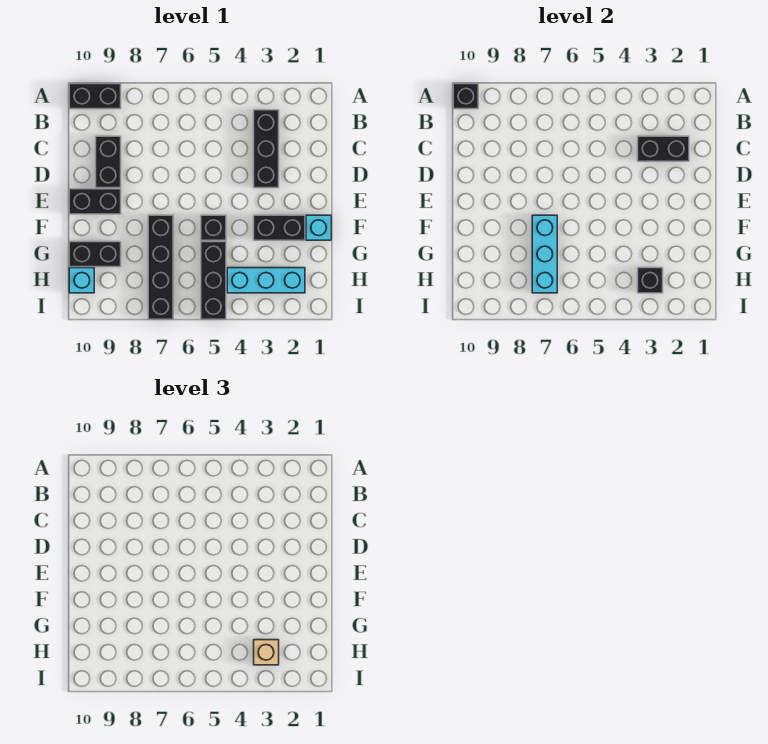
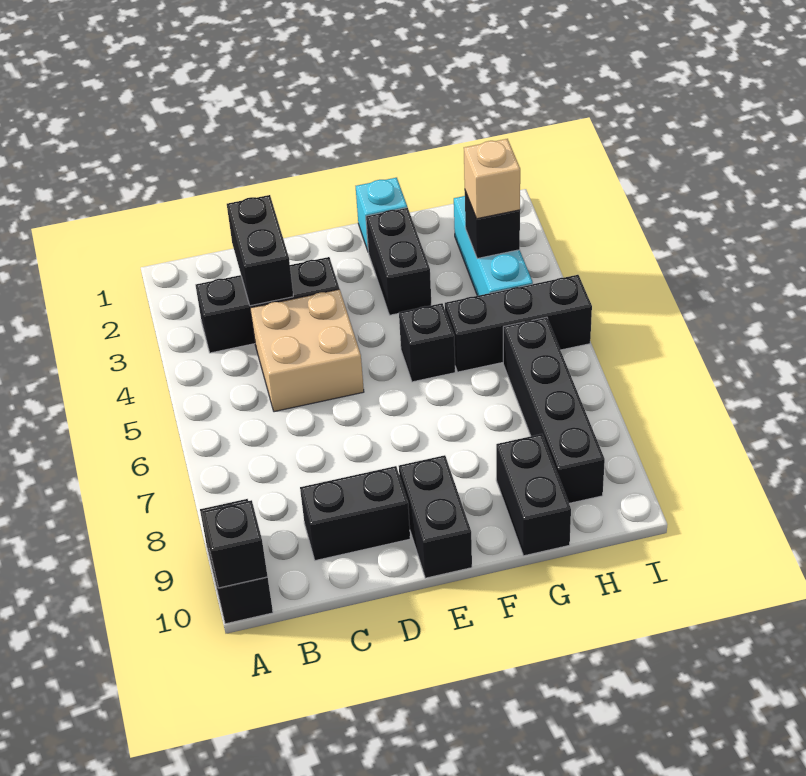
none -> tan 2x2 brick [250,289,364,412]
black 1x4 brick [148,215,173,319] -> black 1x4 brick turned to [503,317,605,503]
cyan 1x3 brick [532,215,557,293] -> none
cyan 1x1 brick [69,268,94,293] -> none

